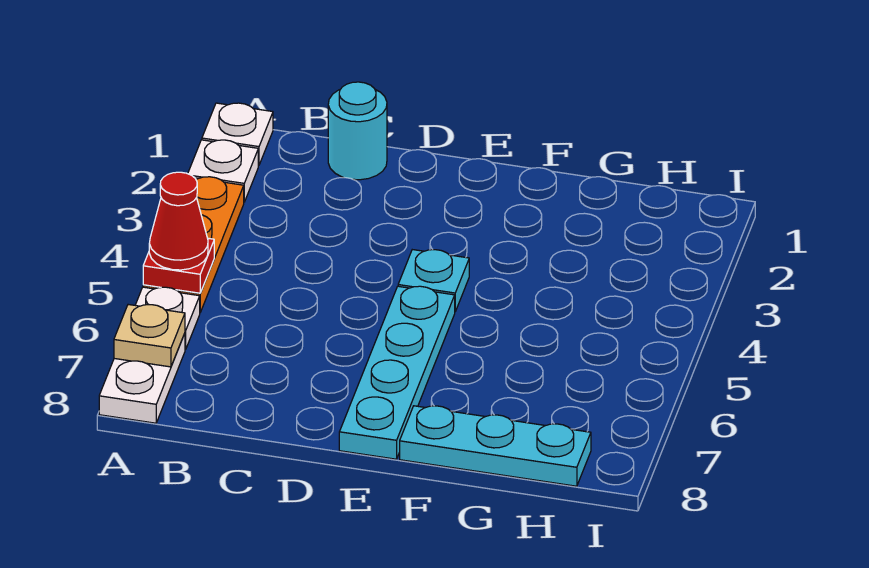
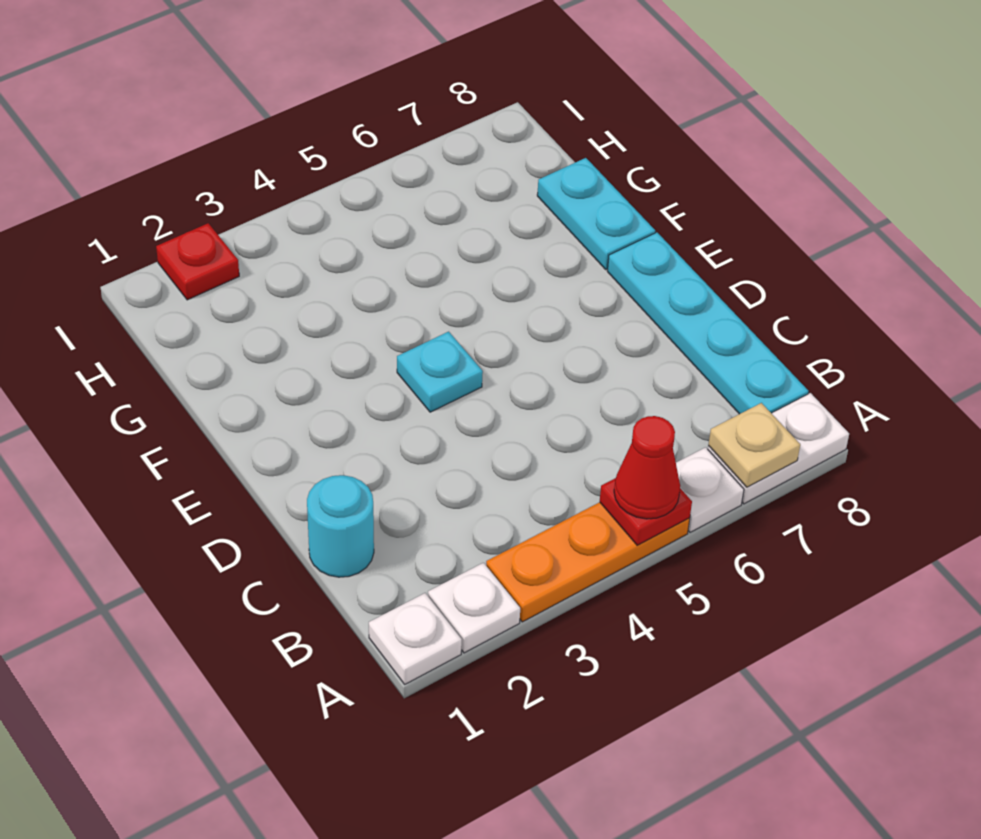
cyan 1x4 plate [339,286,455,459] -> cyan 1x4 plate turned to [607,232,808,414]
cyan 1x3 plate [400,406,591,486] -> cyan 1x2 plate [537,158,655,269]
none -> red 1x1 plate [156,223,239,300]

